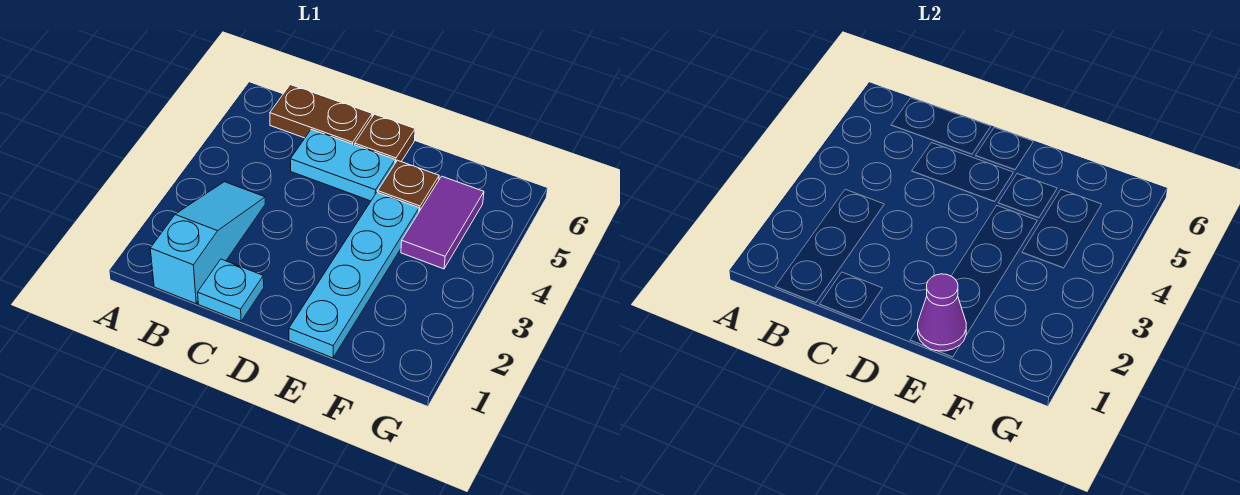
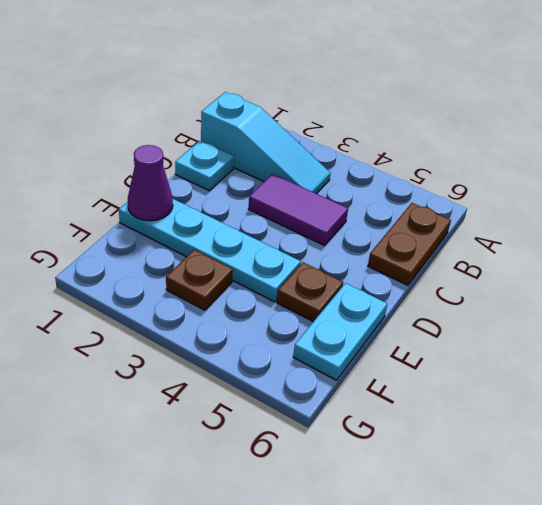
cyan 1x2 plate [290,129,395,201] -> cyan 1x2 plate moved to [293,283,387,380]
brown 1x1 plate [355,114,415,163] -> brown 1x1 plate moved to [166,250,233,310]
purple 1x2 tile [401,176,484,269] -> purple 1x2 tile moved to [249,174,348,246]

